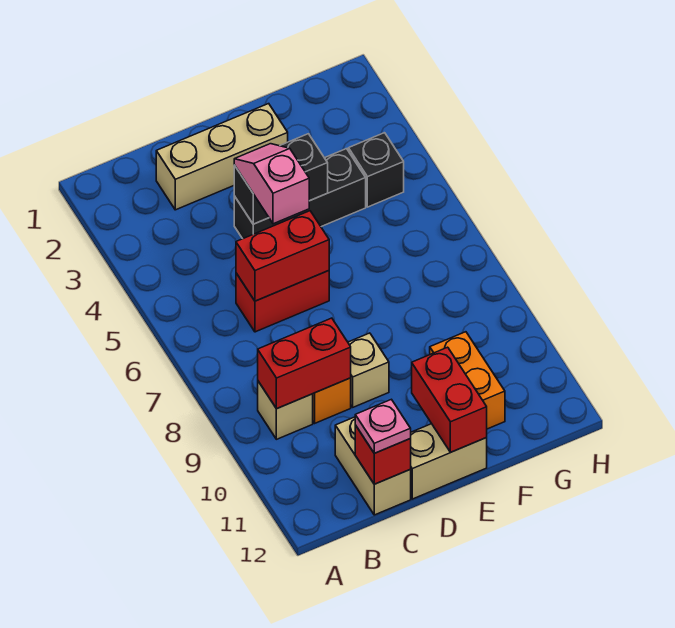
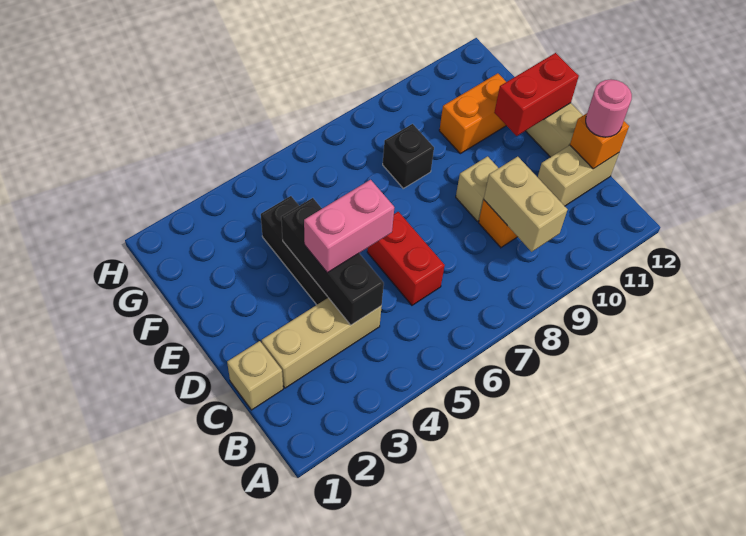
tan 1x1 brick [258,381,313,439] -> tan 1x1 brick moved to [227,341,283,410]
red 1x2 brick [258,318,351,409] -> tan 1x2 brick [484,157,568,252]
tan 1x3 brick [156,104,288,210] -> tan 1x3 brick turned to [262,298,382,388]
red 1x2 brick [236,211,329,301] -> none
red 1x1 brick [355,425,411,484] -> orange 1x1 brick [570,113,629,169]
pink 1x1 plate [355,399,411,453] -> pink 1x1 round brick [586,79,632,137]
black 1x2 brick [234,134,328,224] -> black 1x3 brick [281,198,384,325]
pink 1x2 slope [234,144,309,224] -> pink 1x2 brick [304,180,394,273]
black 1x1 brick [348,133,404,207] -> black 1x1 brick moved to [383,124,434,188]

